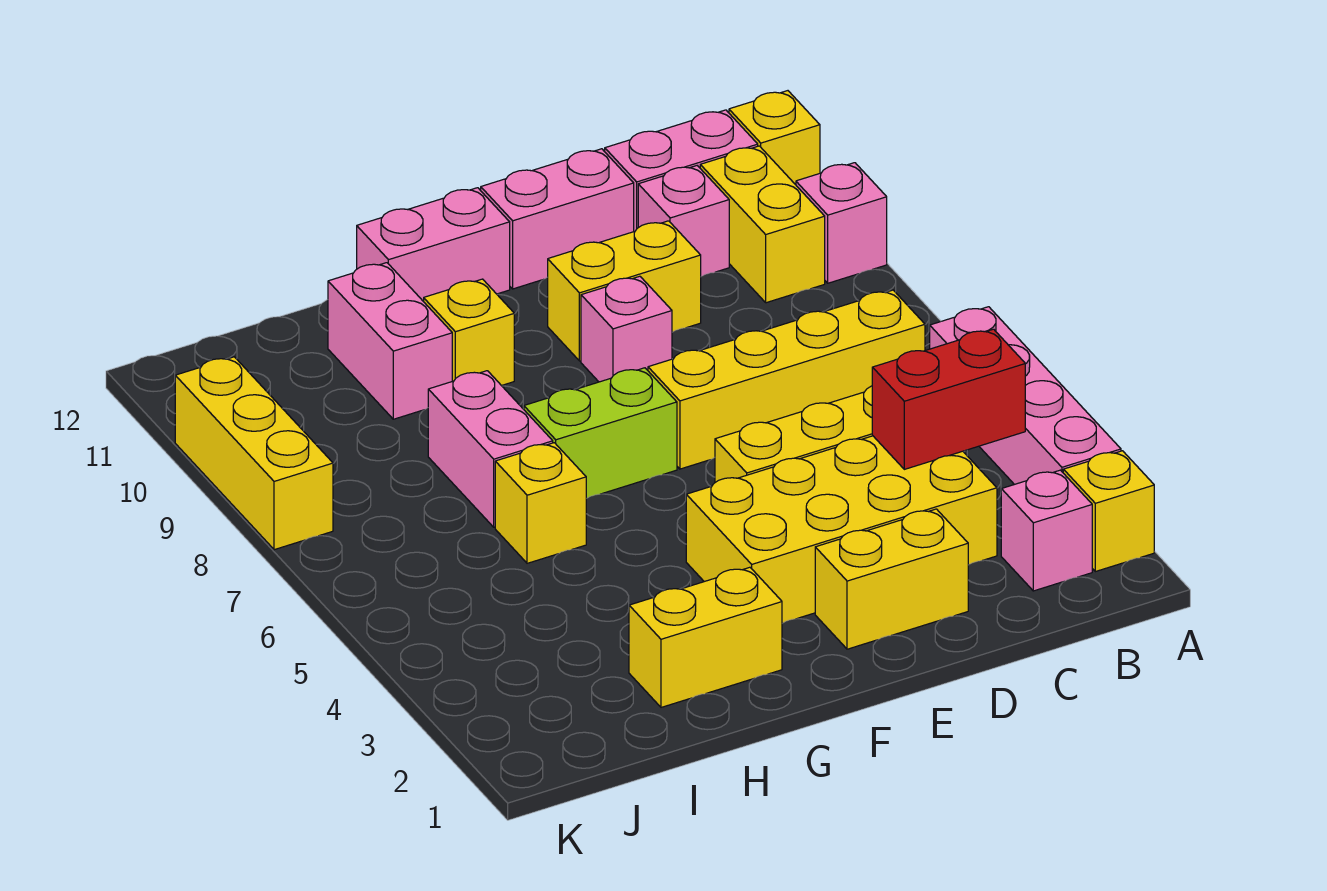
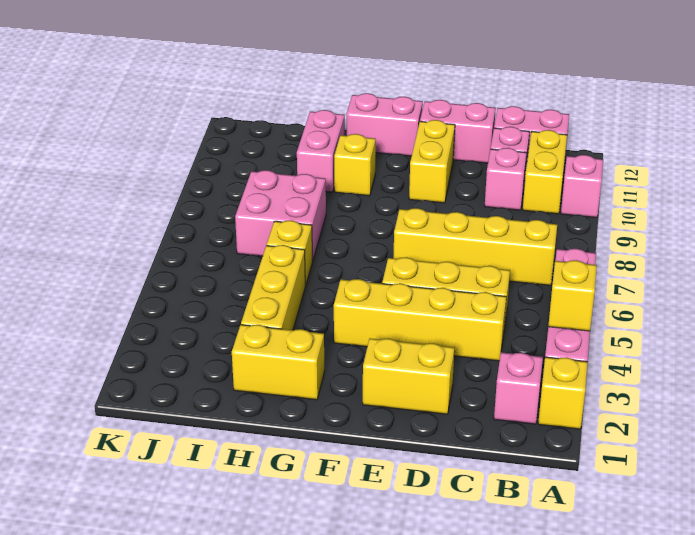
yellow 1x1 brick [729,91,820,185] -> yellow 1x1 brick moved to [548,260,597,331]
red 1x2 brick [872,329,1025,469] -> none
yellow 2x4 brick [686,436,997,623] -> yellow 1x4 brick [334,279,506,361]
yellow 1x2 brick [548,221,701,361] -> yellow 1x2 brick turned to [409,120,455,203]
pink 1x1 brick [581,276,672,382] -> pink 1x1 brick moved to [485,148,527,210]
lime 1x2 brick [524,368,677,498] -> none
pink 1x2 brick [428,371,553,527] -> pink 2x2 brick [235,170,326,261]
yellow 1x3 brick [175,357,333,550] -> yellow 1x3 brick moved to [241,245,305,330]

